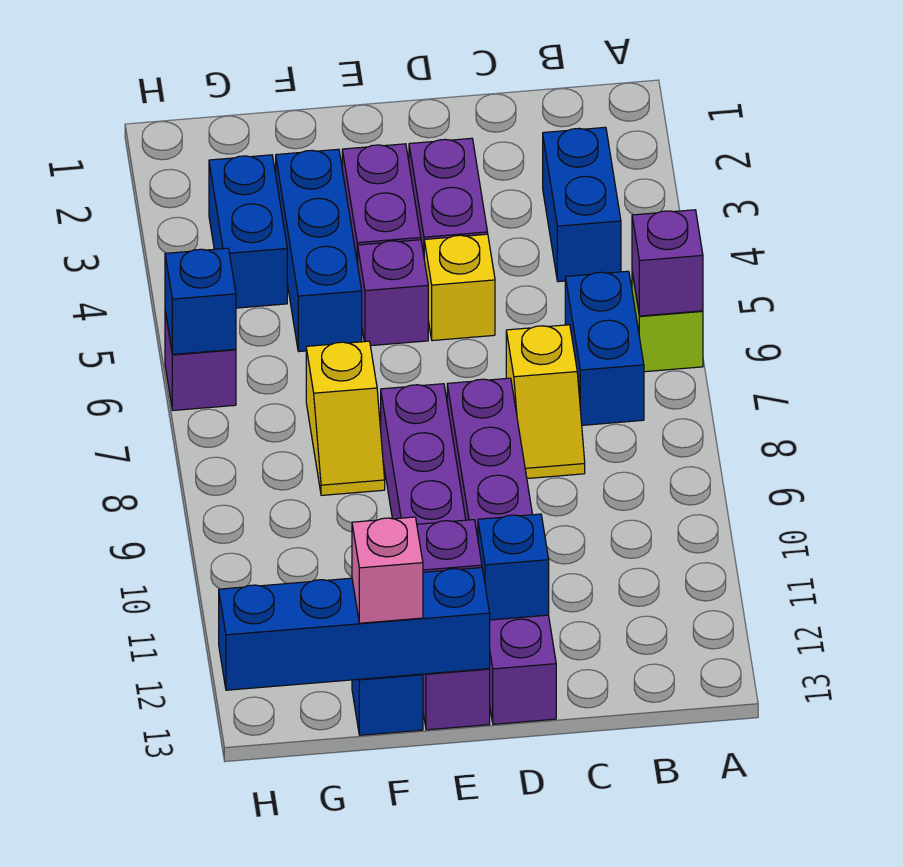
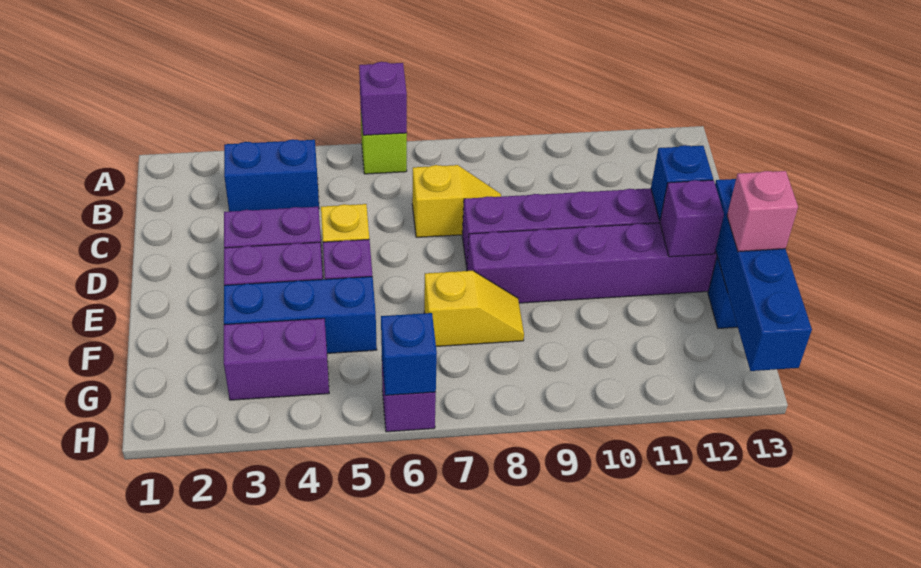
blue 1x2 brick [565,271,644,425] -> none
blue 1x2 brick [209,155,287,308] -> purple 1x2 brick [224,318,329,400]

